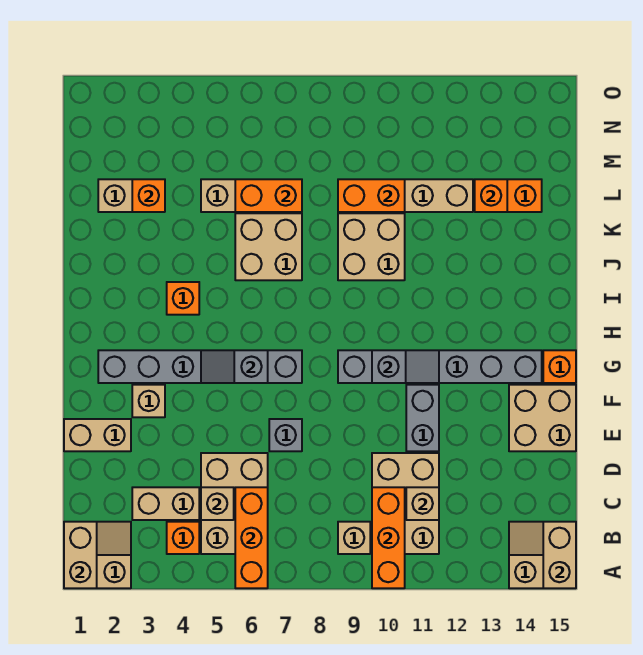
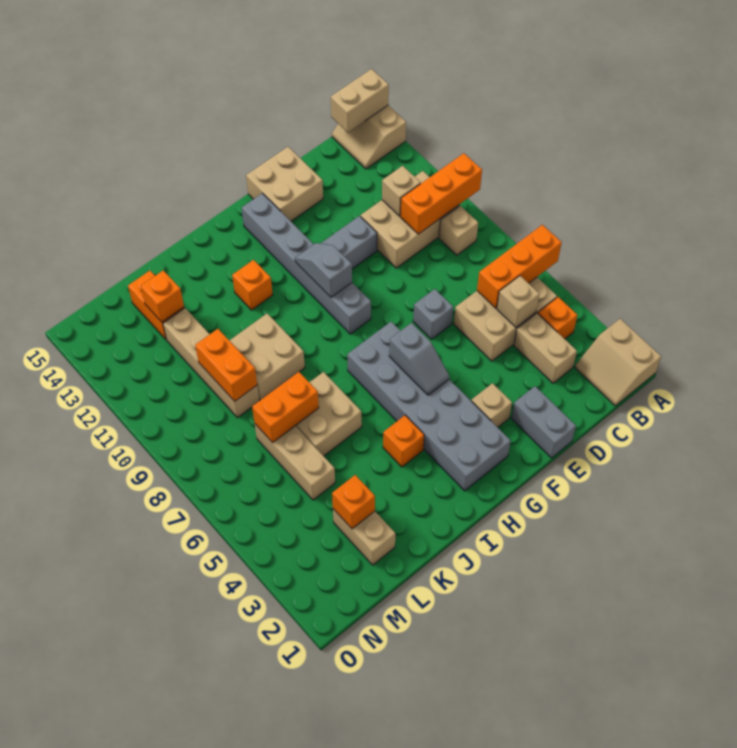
tan 1x2 brick [64,522,97,588] -> none
tan 1x2 brick [64,419,131,451] -> grey 1x2 brick [511,386,576,458]
grey 1x6 brick [98,350,302,383] -> grey 2x6 brick [347,322,511,491]
orange 1x1 brick [543,350,576,383] -> orange 1x1 brick moved to [232,260,273,310]
orange 1x2 brick [235,179,302,212] -> orange 1x2 brick turned to [252,372,319,443]

